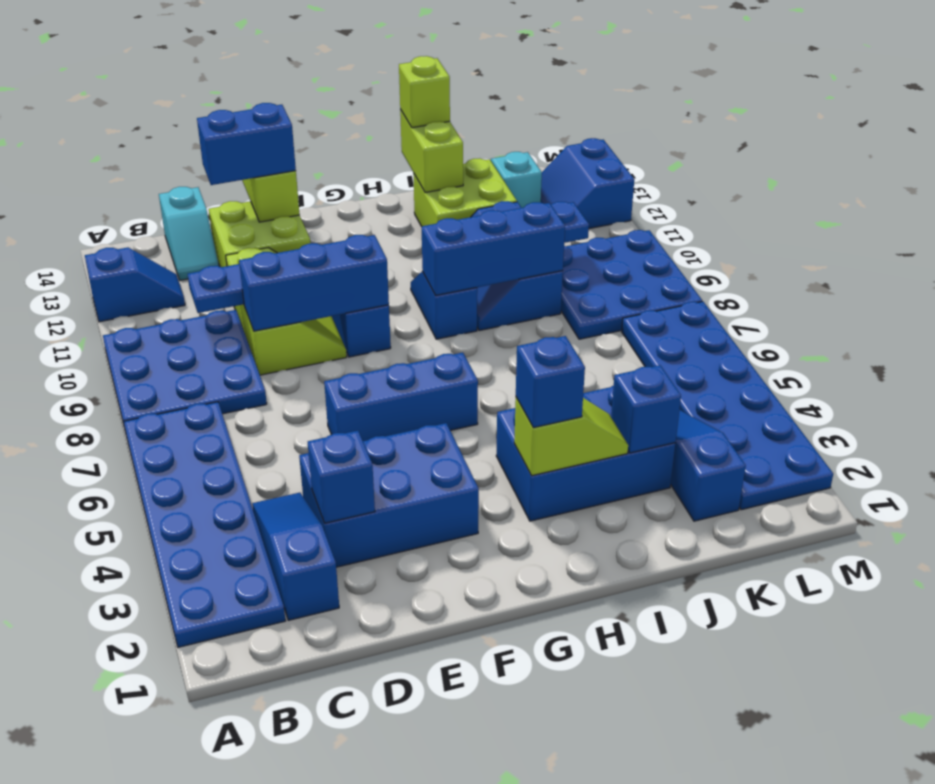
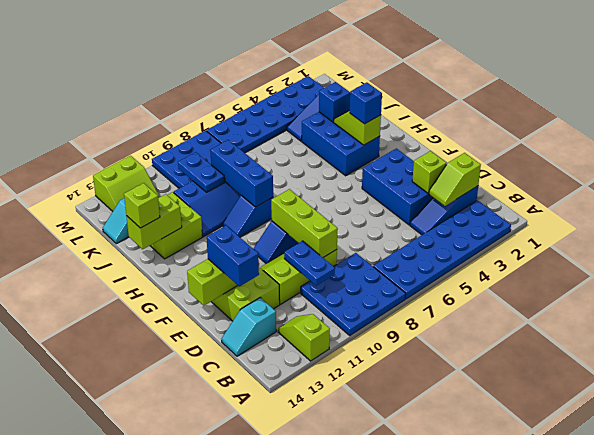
blue 1x2 slope [85,248,185,322] -> lime 1x2 slope [278,314,330,361]
none -> lime 1x2 slope [429,153,481,206]
cyan 1x2 slope [159,187,219,280] -> cyan 1x2 slope turned to [221,298,276,356]
blue 1x1 brick [308,431,375,523] -> lime 1x1 brick [412,151,446,193]
blue 1x3 brick [239,235,389,331] -> lime 1x3 brick [271,189,338,257]
blue 1x3 brick [324,353,478,441] -> none
blue 2x2 slope [541,138,634,229] -> lime 2x2 slope [93,156,159,211]

